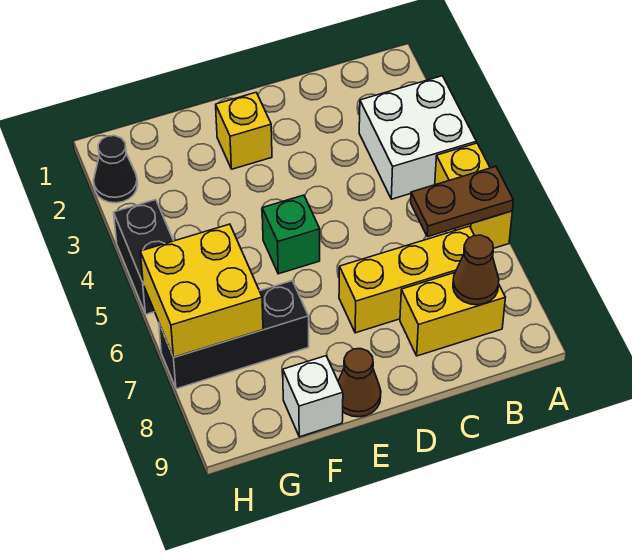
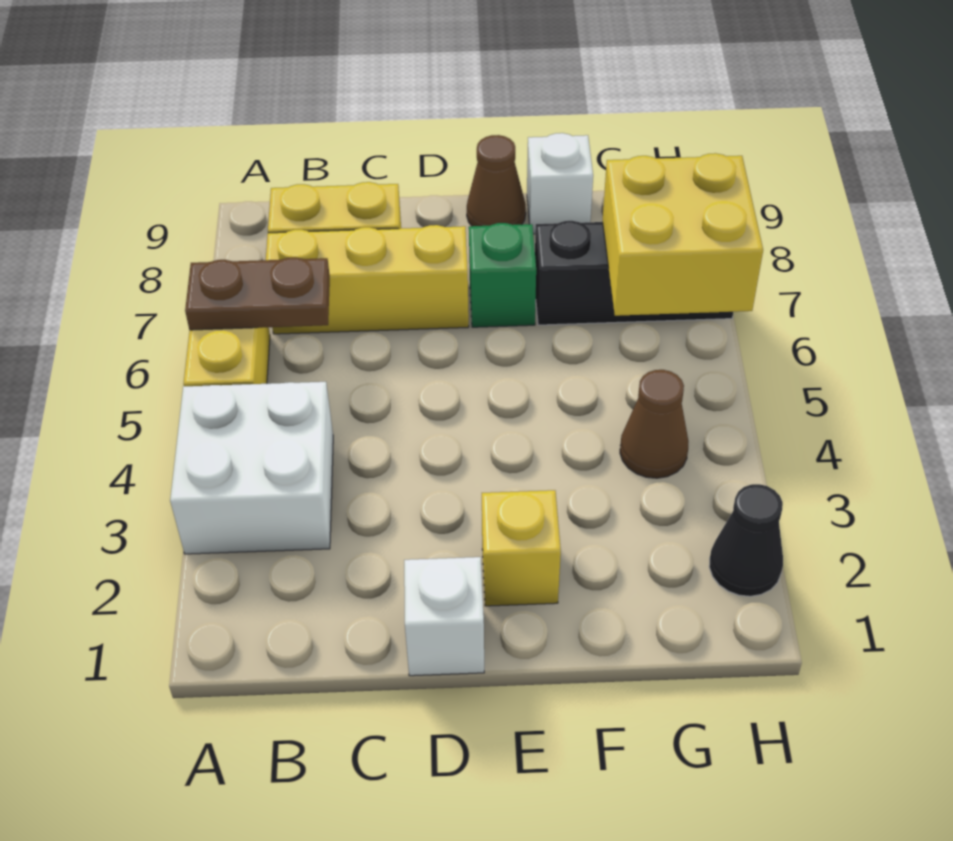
brown 1x1 cone [453,235,499,305] -> brown 1x1 cone moved to [620,370,689,478]
none -> white 1x1 brick [404,557,484,676]
green 1x1 brick [262,195,320,274] -> green 1x1 brick moved to [469,223,536,327]
black 1x2 brick [114,200,173,314] -> none

